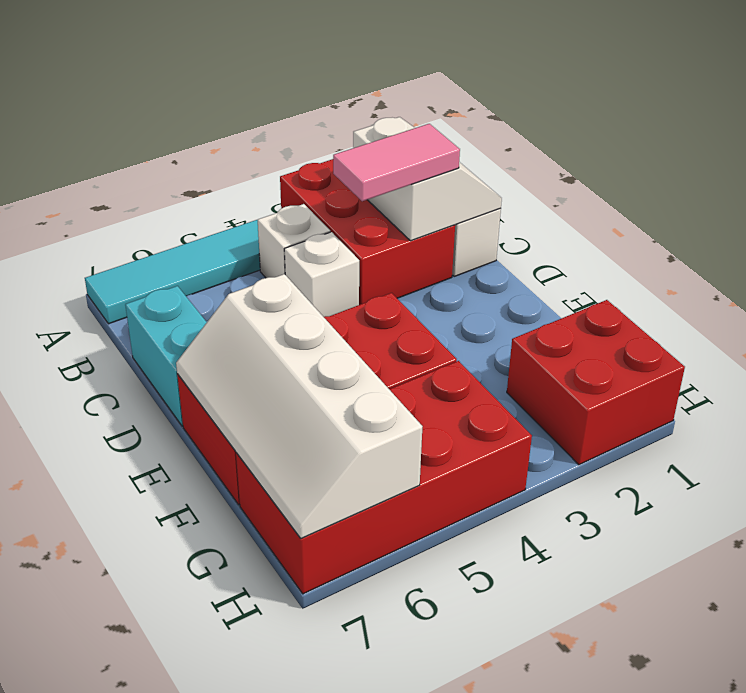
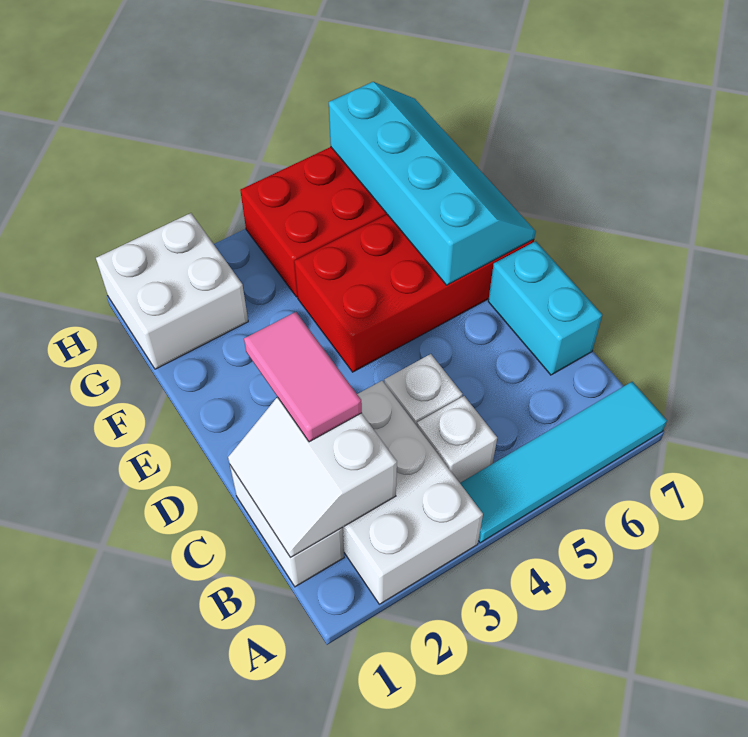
red 2x3 brick [280,159,455,305] -> white 2x3 brick [343,381,483,604]
pink 1x2 tile [333,124,460,201] -> pink 1x2 tile turned to [244,312,362,442]
white 2x4 slope [176,274,423,538] -> cyan 2x4 slope [329,82,536,285]
red 2x2 brick [507,300,685,465] -> white 2x2 brick [96,213,248,369]

